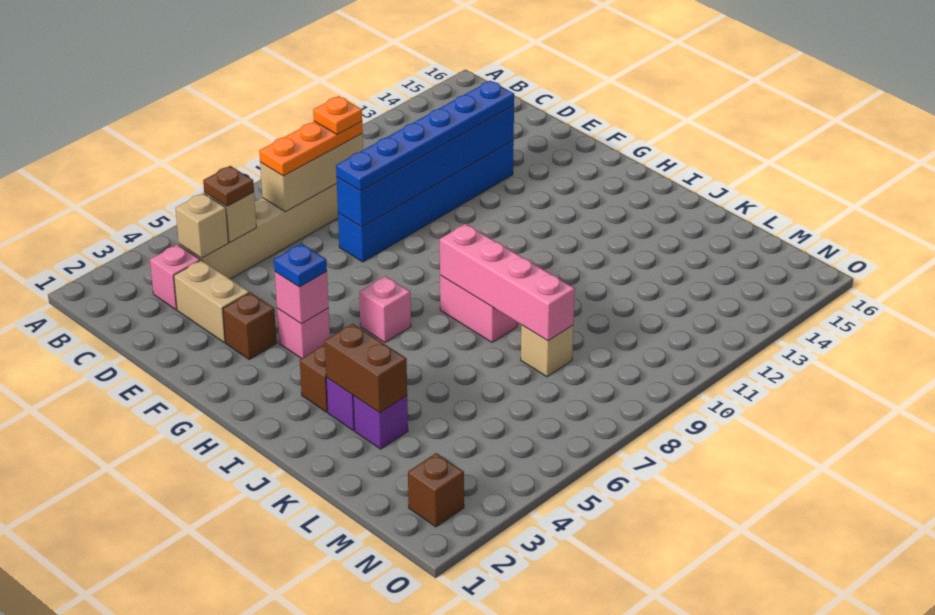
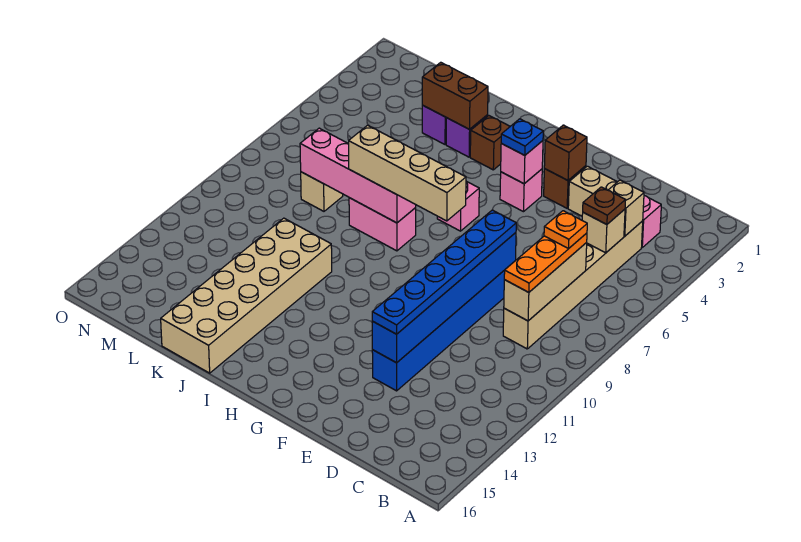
orange 1x1 plate [313,96,362,134] -> orange 1x1 plate moved to [544,211,587,249]
none -> tan 1x4 brick [349,125,466,221]
none -> tan 2x6 brick [161,218,332,373]
brown 1x1 brick [408,453,464,527] -> brown 1x1 brick moved to [544,125,587,180]

